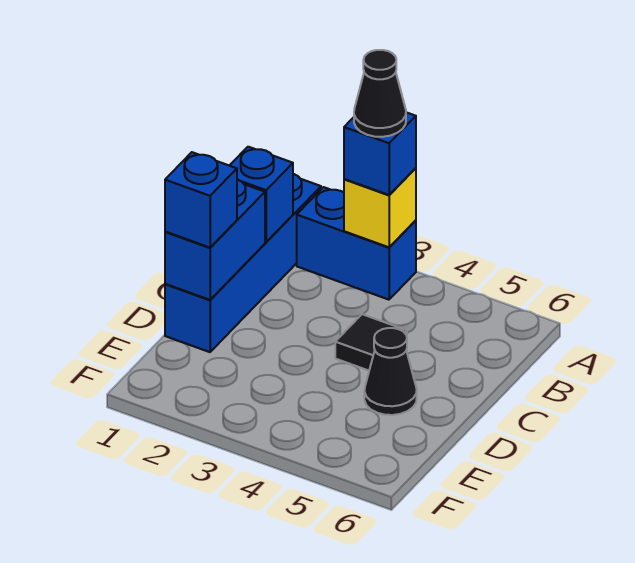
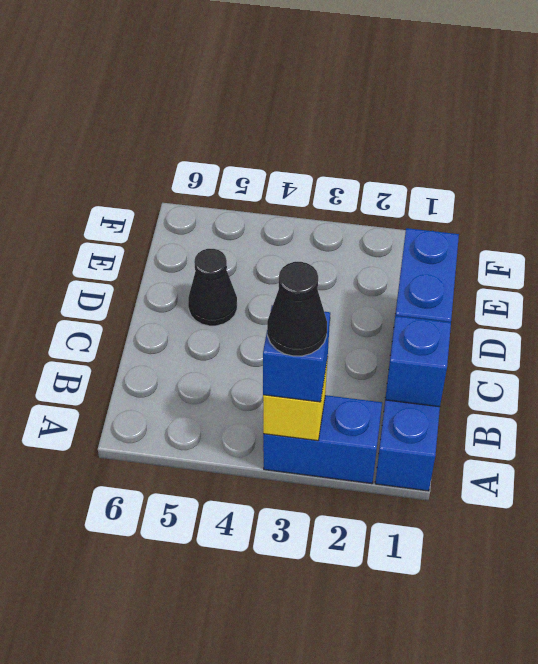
black 1x1 tile [335,314,407,371] -> none
blue 1x1 brick [165,152,237,247] -> none

